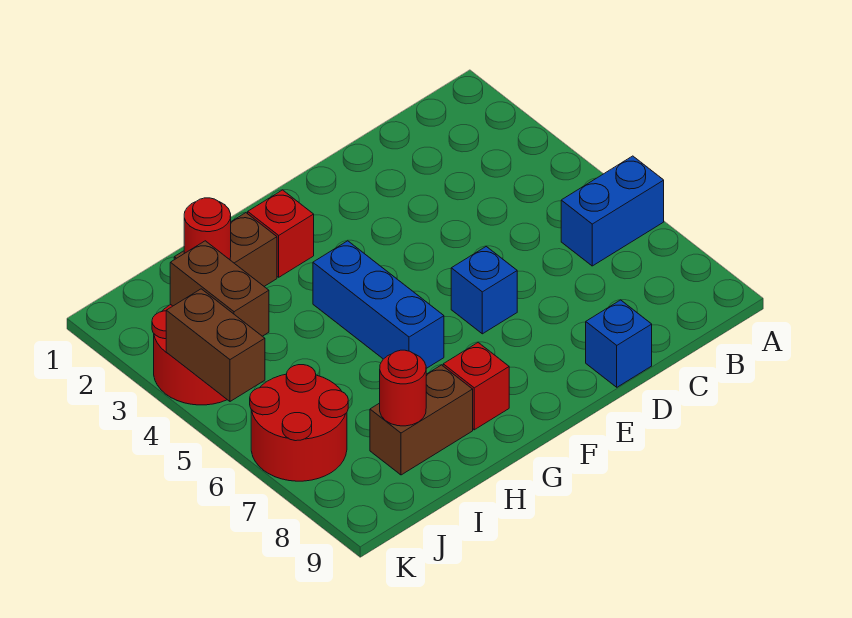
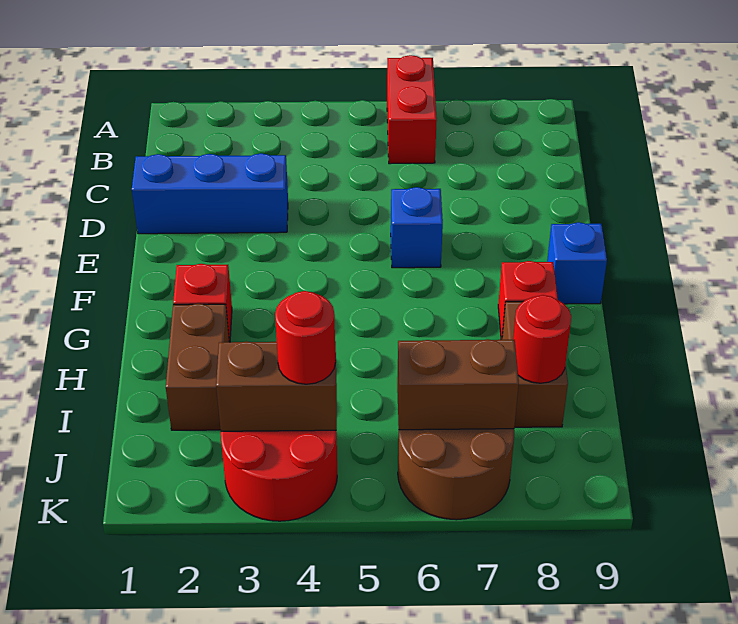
blue 1x2 brick [561,156,664,266] -> red 1x2 brick [387,55,437,164]
blue 1x1 brick [586,300,652,387] -> blue 1x1 brick moved to [547,222,607,304]
blue 1x3 brick [313,241,444,368] -> blue 1x3 brick moved to [132,153,288,234]
red 1x1 round brick [184,198,231,260] -> red 1x1 round brick moved to [275,291,336,384]
red 2x2 round brick [250,365,348,481] -> brown 2x2 round brick [398,429,514,520]
brown 1x2 brick [166,289,265,401] -> brown 1x2 brick moved to [397,339,519,430]

